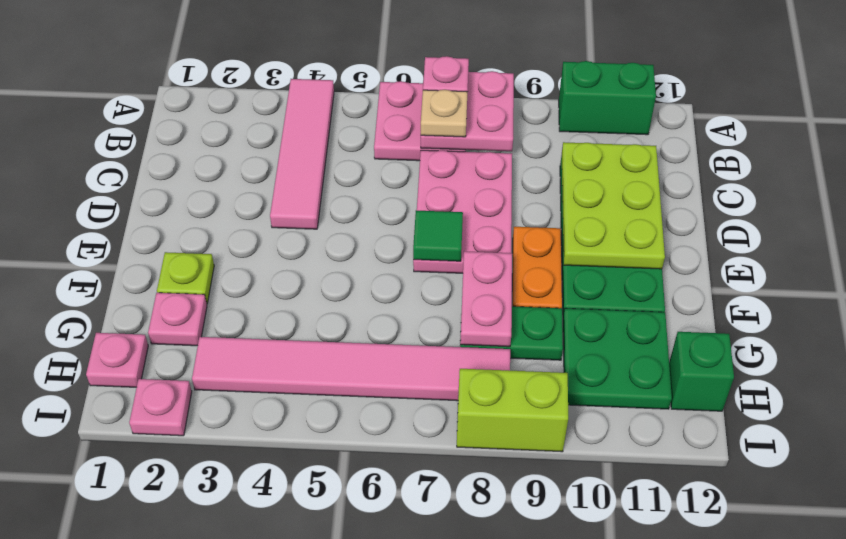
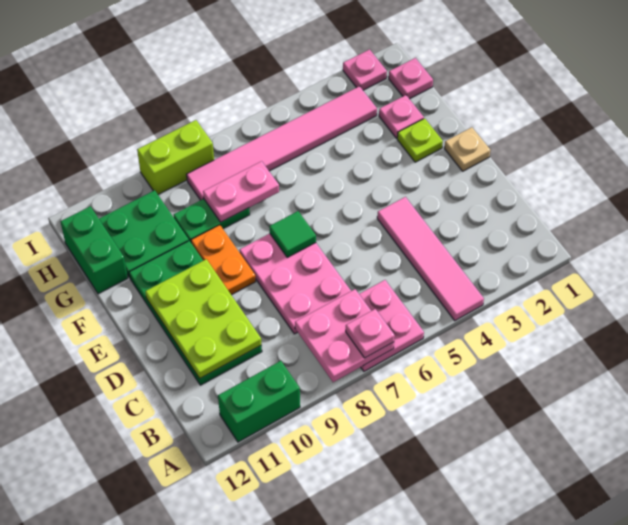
tan 1x1 plate [421,90,467,137] -> tan 1x1 plate moved to [444,127,490,171]
pink 1x2 plate [460,251,512,347] -> pink 1x2 plate turned to [203,161,279,222]
green 1x1 brick [669,332,734,411] -> green 1x2 brick [60,206,128,294]

